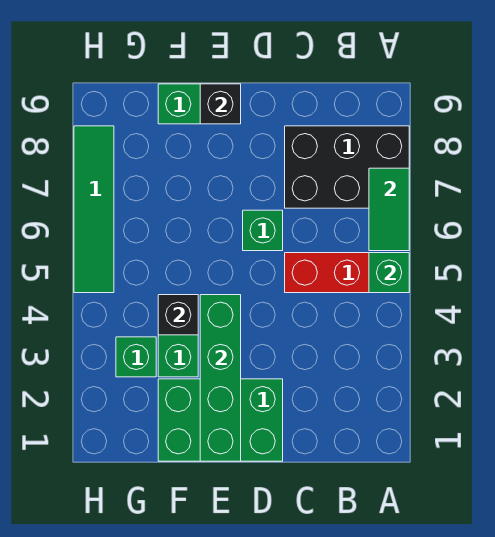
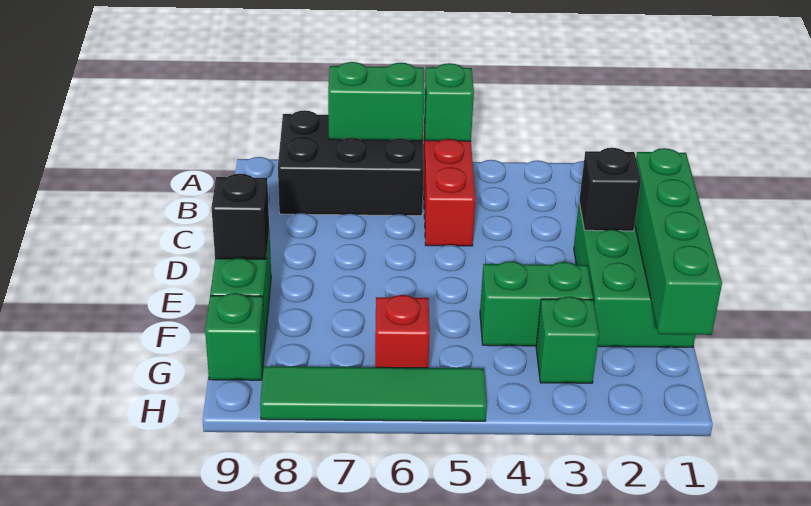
green 1x2 tile [369,168,409,251] -> green 1x2 brick [328,62,425,141]
black 2x3 brick [285,126,409,208] -> black 2x3 brick turned to [278,110,424,216]
green 1x1 brick [243,210,283,251] -> green 1x1 brick moved to [205,293,265,380]
green 1x4 brick [200,295,241,461] -> green 1x4 brick turned to [635,148,722,335]
black 1x1 brick [158,295,198,335] -> black 1x1 brick moved to [579,148,641,231]
none -> red 1x1 brick [375,295,430,368]

